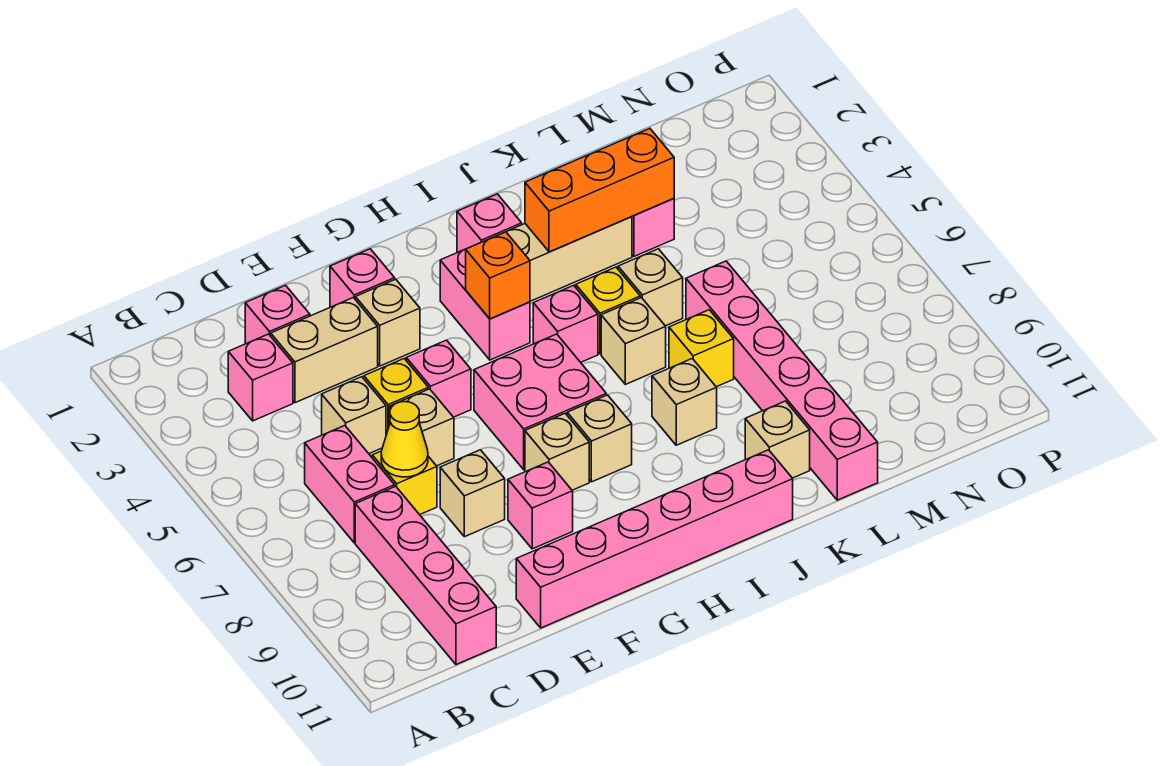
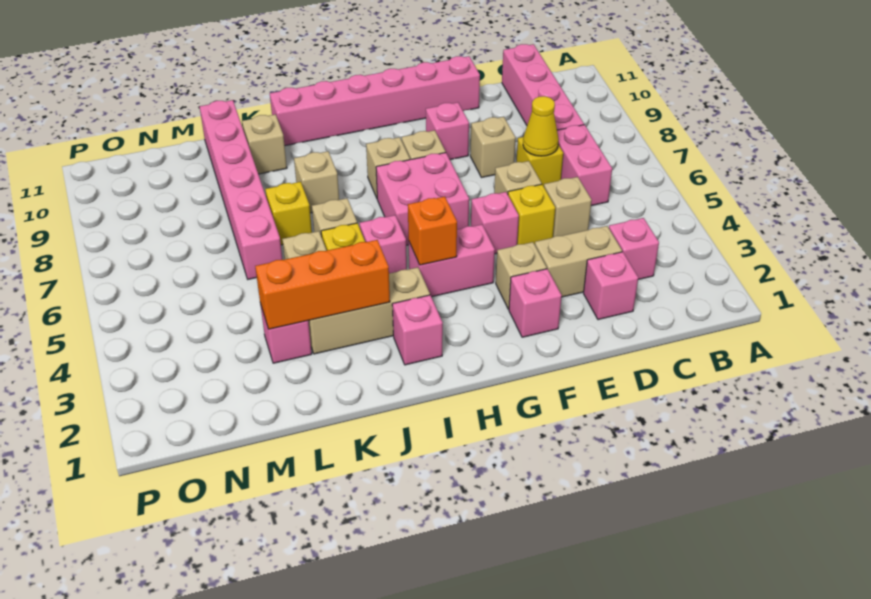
pink 1x2 brick [440,249,530,360] -> pink 1x2 brick turned to [409,225,495,297]

